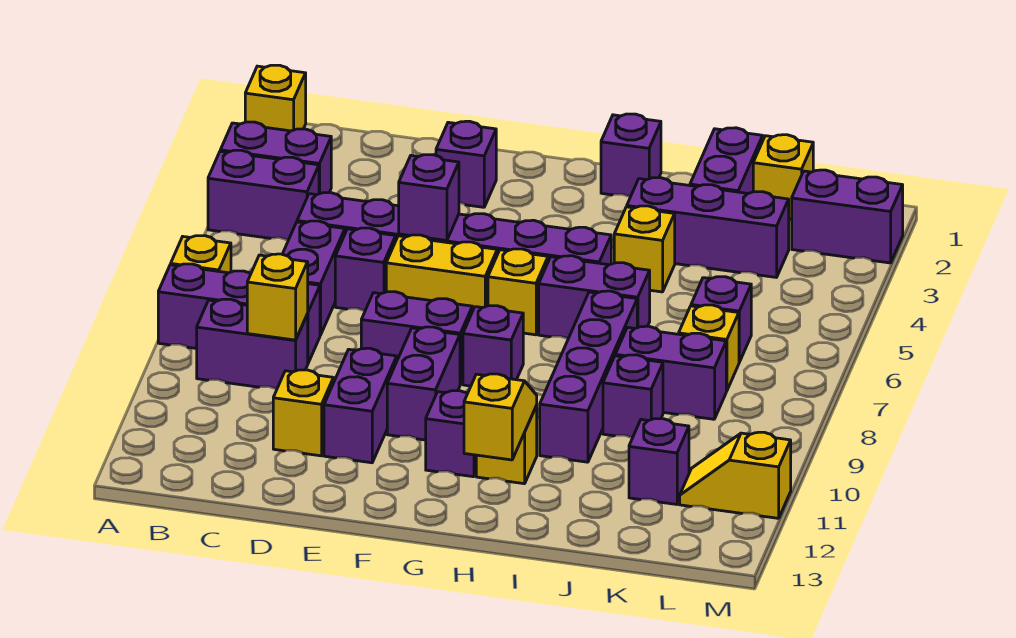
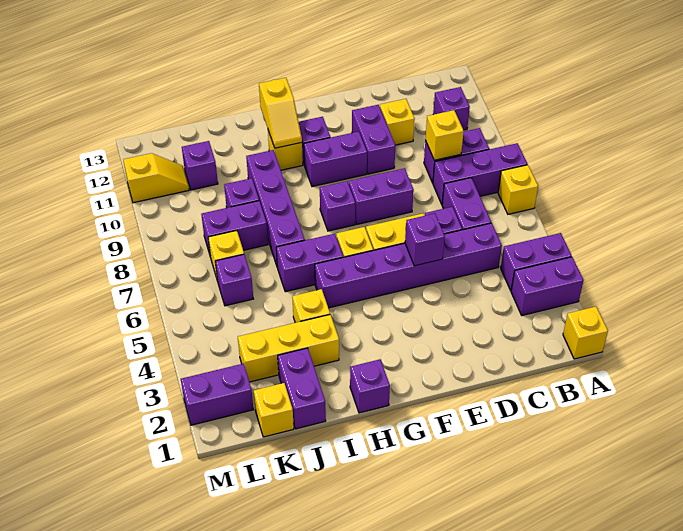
purple 1x1 brick [436,121,496,207] -> purple 1x1 brick moved to [433,87,470,130]
purple 1x2 brick [387,327,460,440] -> purple 1x2 brick turned to [304,132,367,187]
purple 1x3 brick [627,178,789,277] -> yellow 1x3 brick [238,315,339,382]

